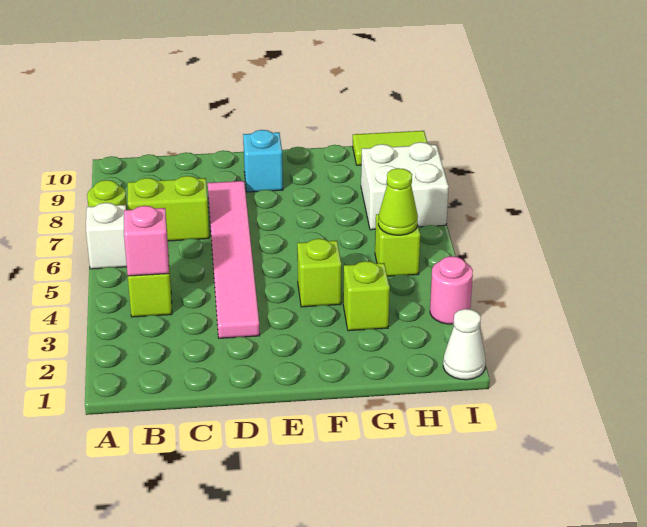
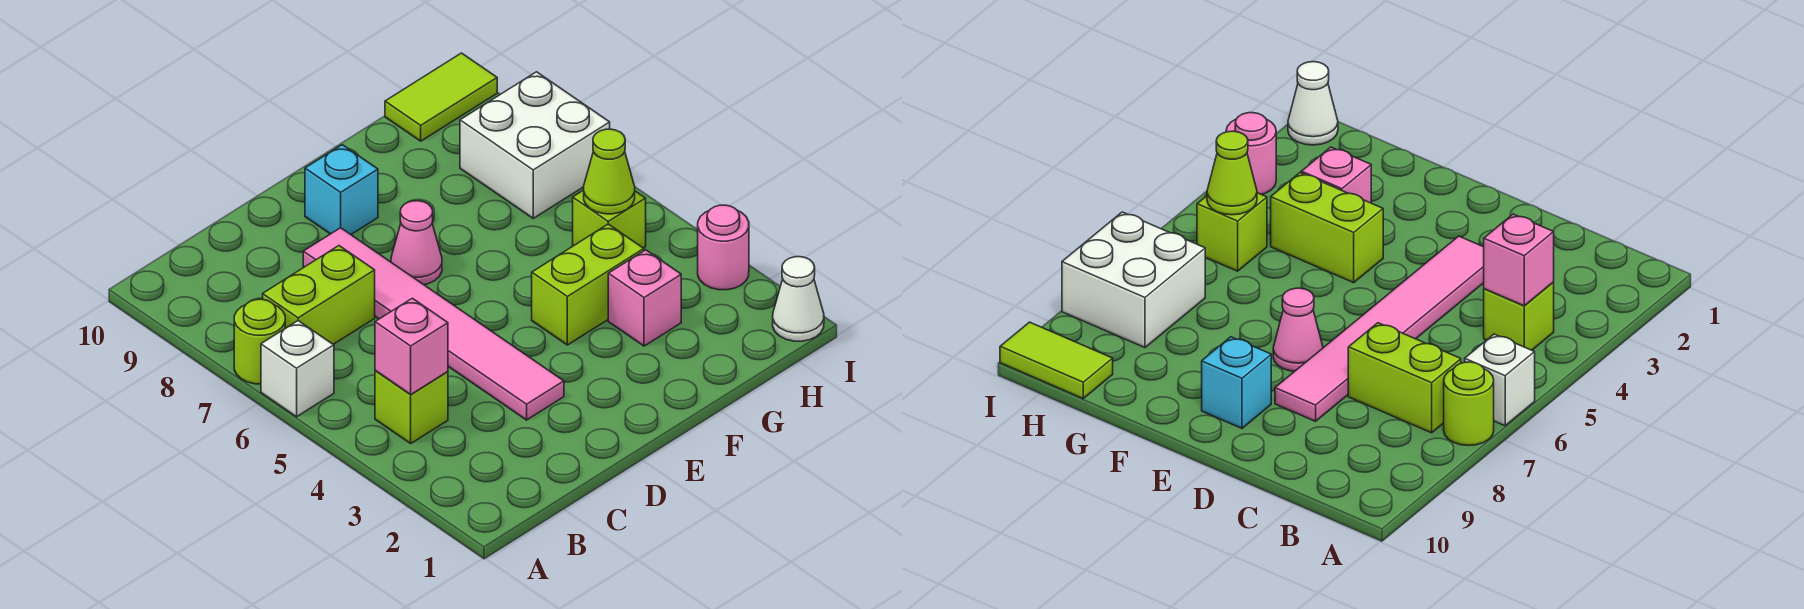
none -> pink 1x1 cone [391,201,442,285]
lime 1x1 brick [297,239,341,307] -> lime 1x2 brick [532,224,644,345]
lime 1x1 brick [343,261,390,331] -> pink 1x1 brick [608,250,681,346]

